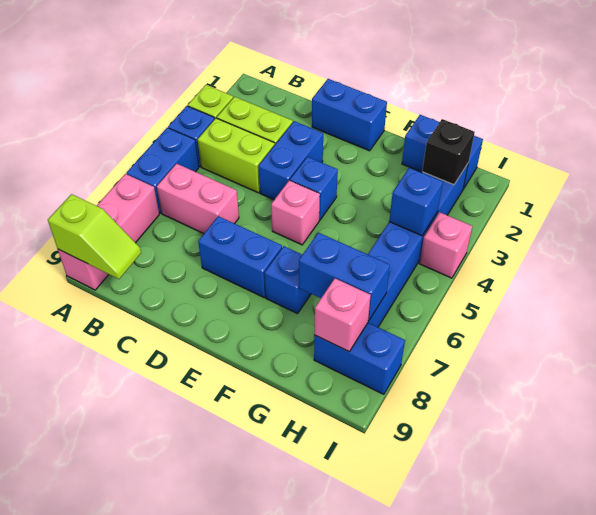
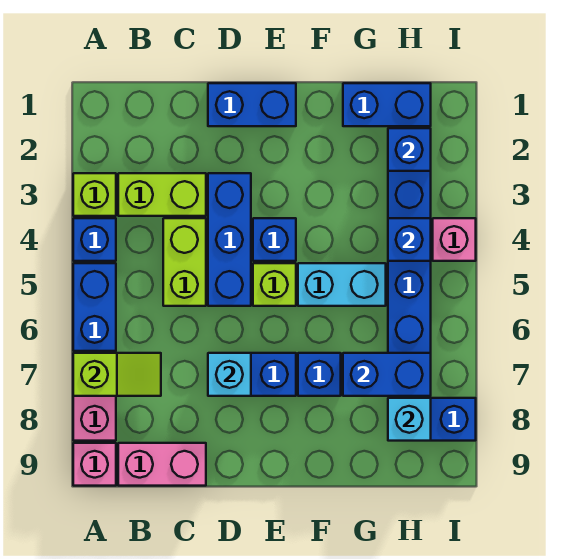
lime 1x2 slope [48,194,141,279] -> lime 1x2 slope moved to [73,353,161,396]
lime 1x2 brick [198,118,275,193] -> lime 1x2 brick turned to [163,218,206,306]
pink 1x2 brick [157,164,239,234] -> pink 1x2 brick moved to [118,443,206,486]
blue 1x2 brick [259,121,323,200] -> blue 1x3 brick [208,173,251,306]
none -> cyan 1x1 brick [208,353,251,396]
pink 1x1 brick [271,180,320,245] -> lime 1x1 brick [253,263,296,306]
none -> cyan 1x2 brick [298,263,386,306]
black 1x1 brick [422,119,475,185] -> blue 1x1 brick [388,128,431,171]
pink 1x1 brick [314,279,371,352] -> cyan 1x1 brick [388,398,431,441]

